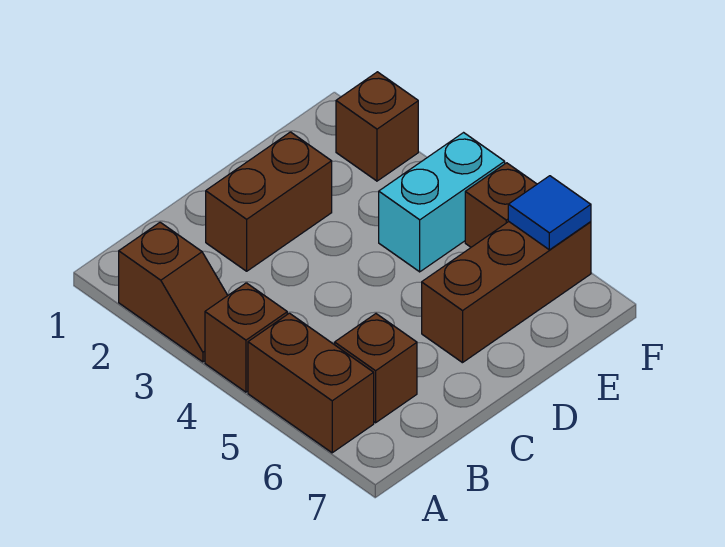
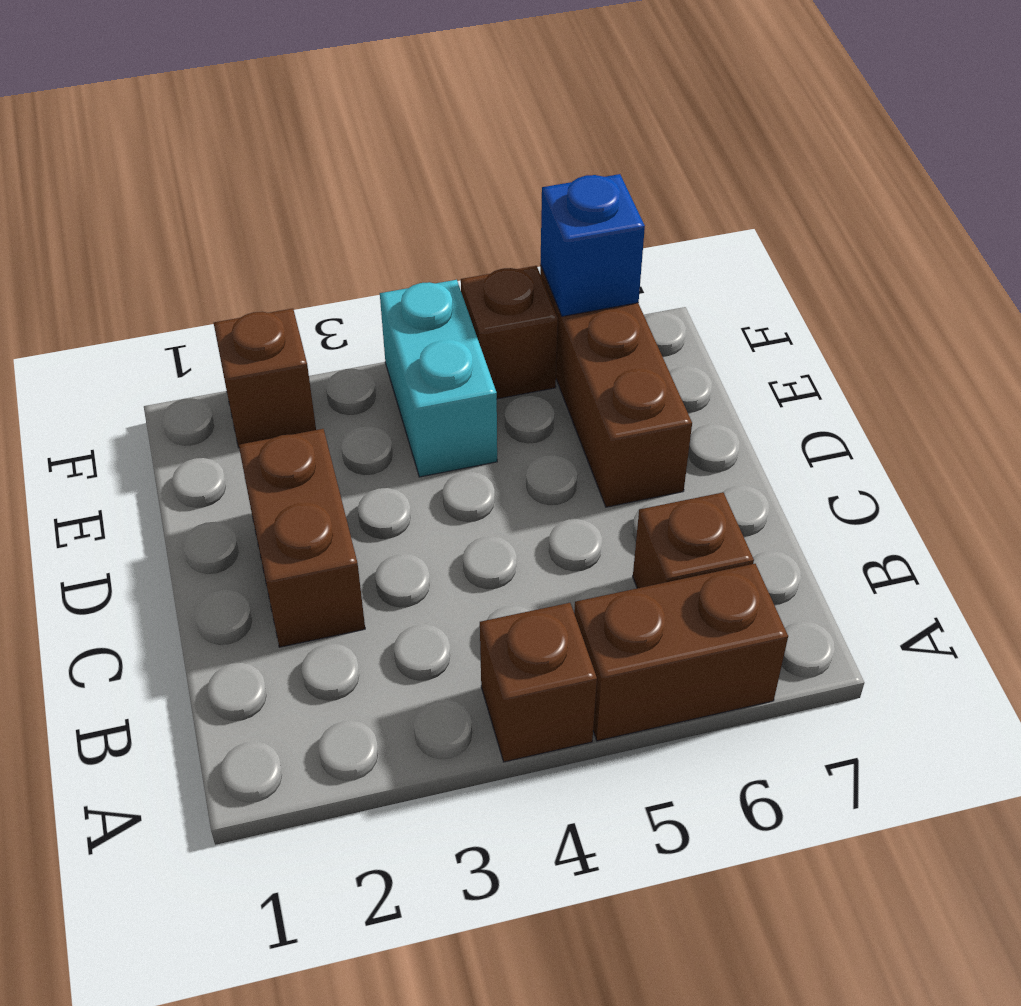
brown 1x2 slope [119,222,228,362] -> none
blue 1x1 tile [508,176,591,250] -> blue 1x1 brick [540,174,645,316]

